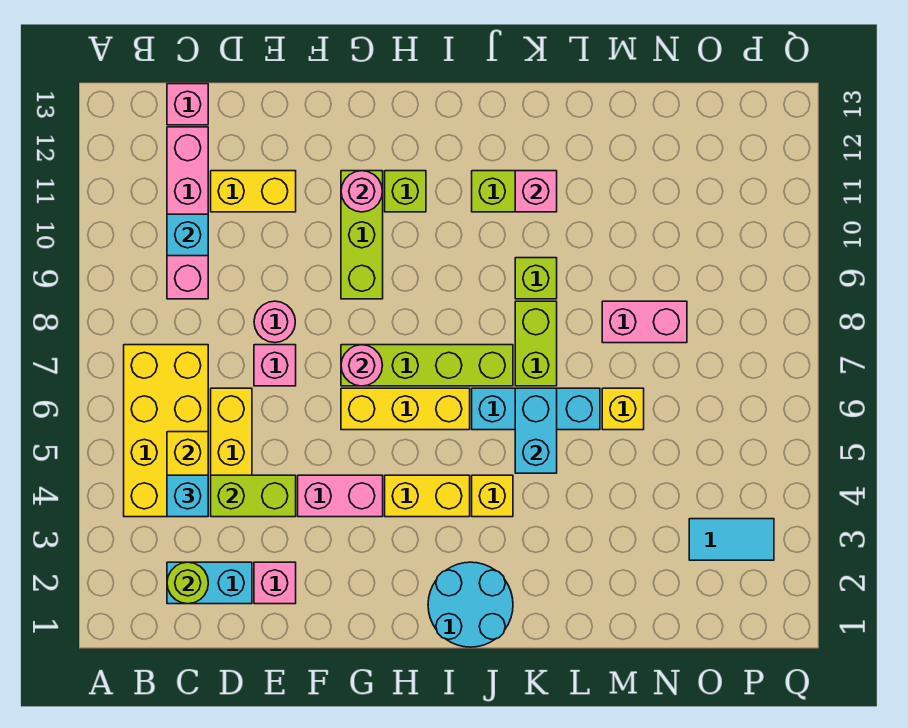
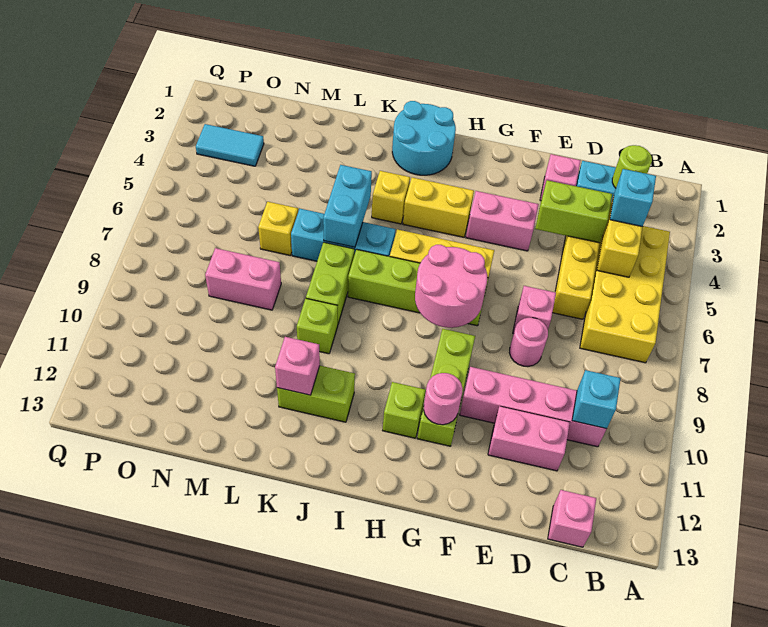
pink 1x4 brick [167,127,208,299] -> pink 1x4 brick turned to [460,367,606,447]
yellow 1x2 brick [211,171,296,212] -> pink 1x2 brick [488,406,570,471]
pink 1x1 round brick [341,345,382,386] -> pink 2x2 round brick [415,245,487,328]

